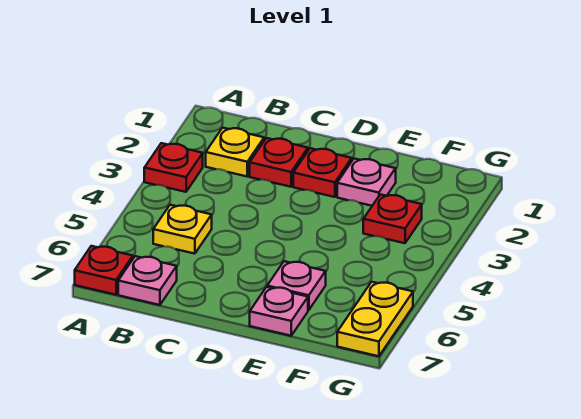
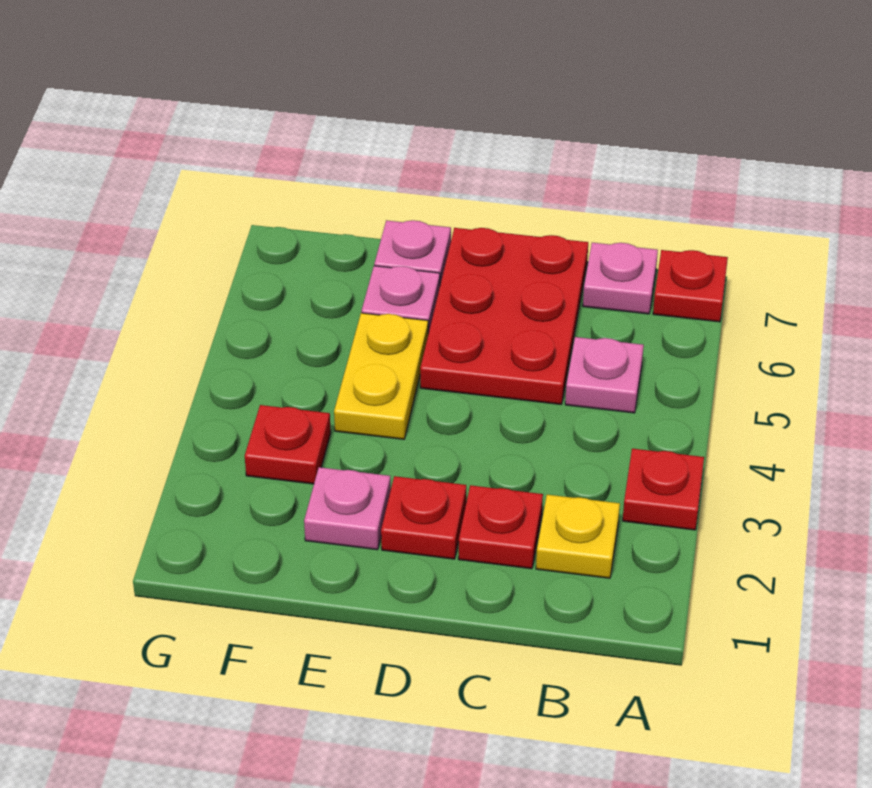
yellow 1x1 plate [153,205,212,254] -> pink 1x1 plate [565,337,644,413]
none -> red 2x3 plate [420,228,588,404]
yellow 1x2 plate [337,282,413,356] -> yellow 1x2 plate moved to [334,313,428,439]

